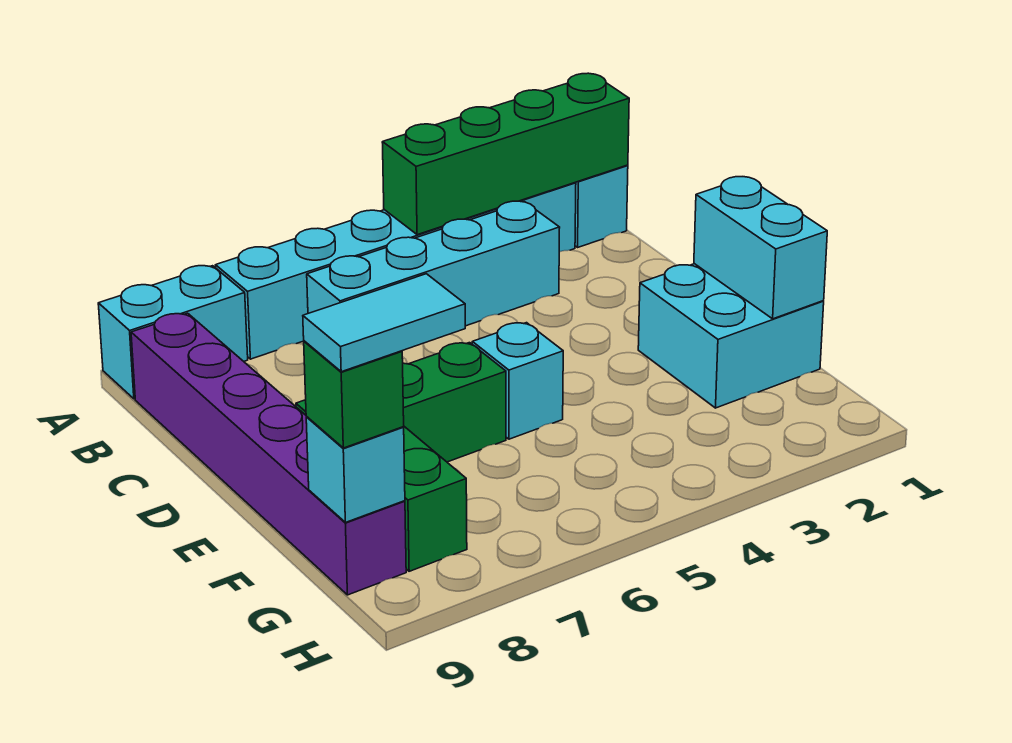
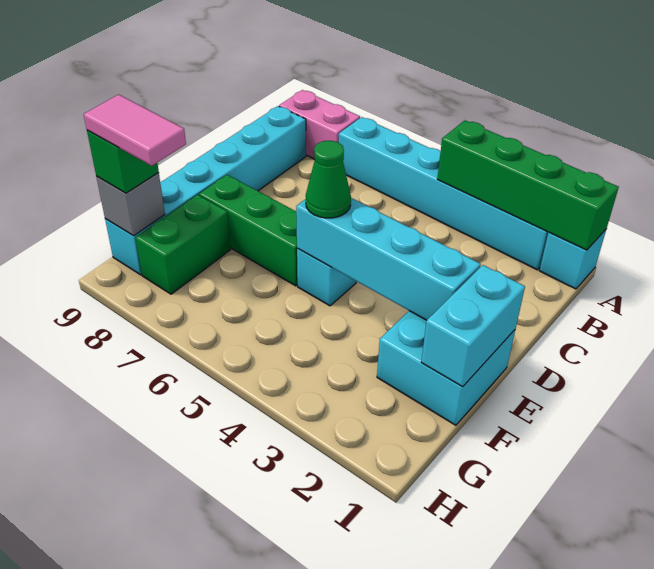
cyan 1x2 brick [98,266,248,399] -> pink 1x2 brick [279,90,360,159]
cyan 1x4 brick [307,201,560,326] -> cyan 1x4 brick moved to [296,198,481,320]
purple 1x6 brick [131,313,406,595] -> cyan 1x6 brick [105,106,306,275]
none -> green 1x1 cone [306,141,351,218]
cyan 1x2 tile [303,274,465,372] -> pink 1x2 tile [84,95,186,166]
cyan 1x1 brick [306,417,405,522] -> grey 1x1 brick [96,173,165,236]

